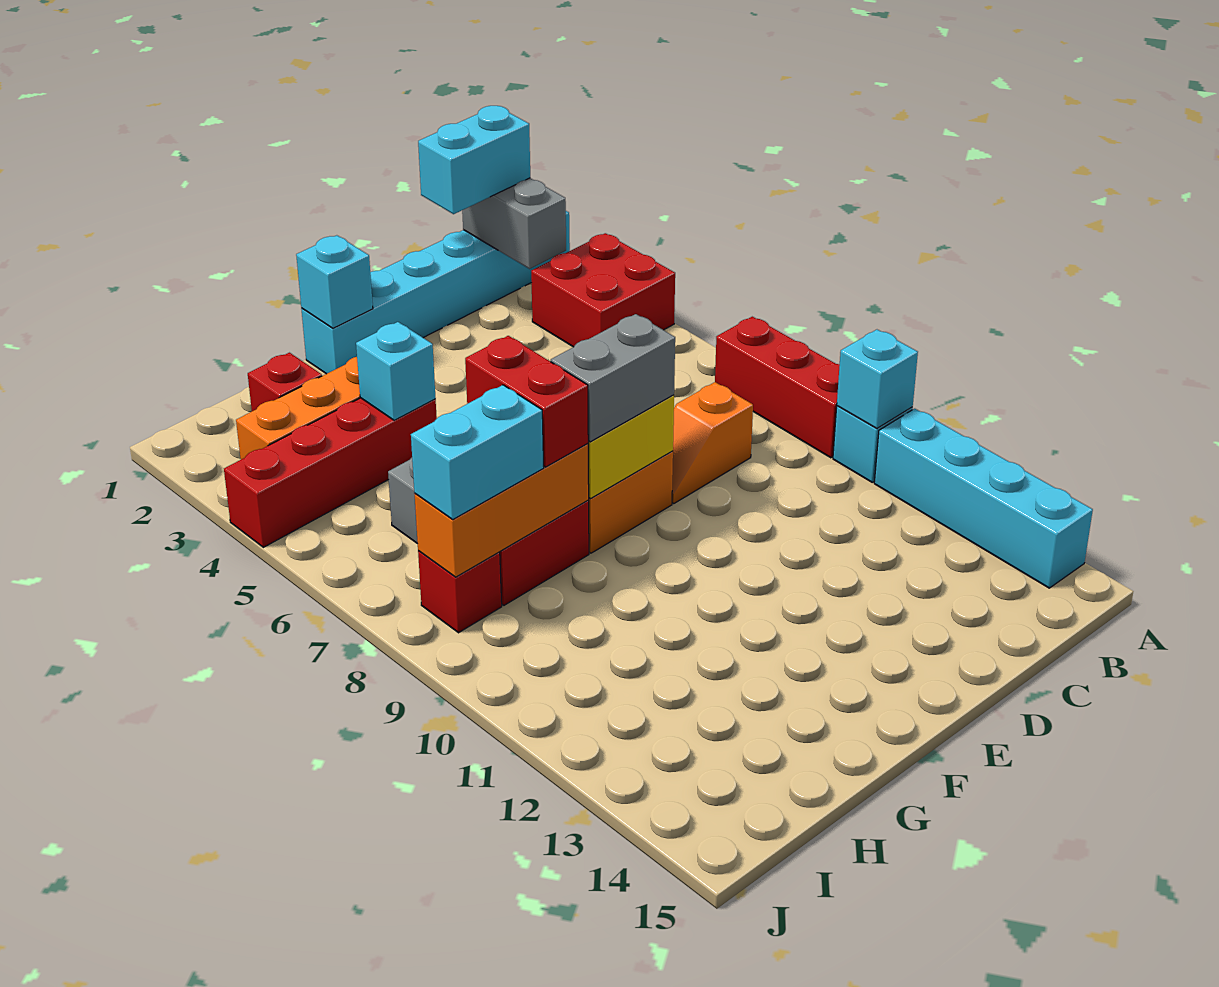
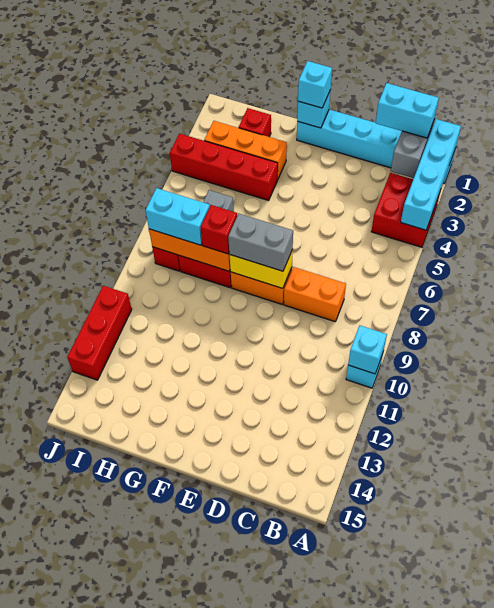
red 1x3 brick [715,317,840,458] -> red 1x3 brick moved to [67,286,132,380]
cyan 1x4 brick [874,409,1093,588] -> cyan 1x4 brick moved to [401,119,461,230]
orange 1x2 slope [672,382,753,504] -> orange 1x2 brick [284,267,346,322]
cyan 1x1 brick [356,322,436,420] -> cyan 1x1 brick moved to [298,61,332,108]
red 1x2 brick [465,336,588,467] -> red 1x1 brick [200,205,237,254]

